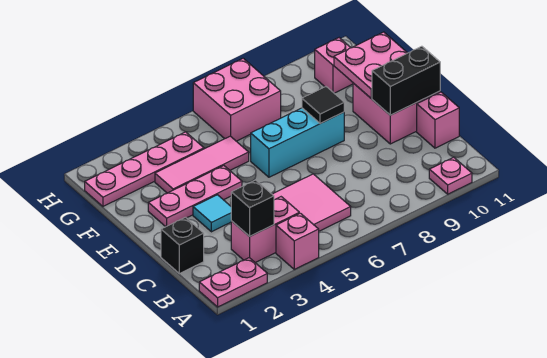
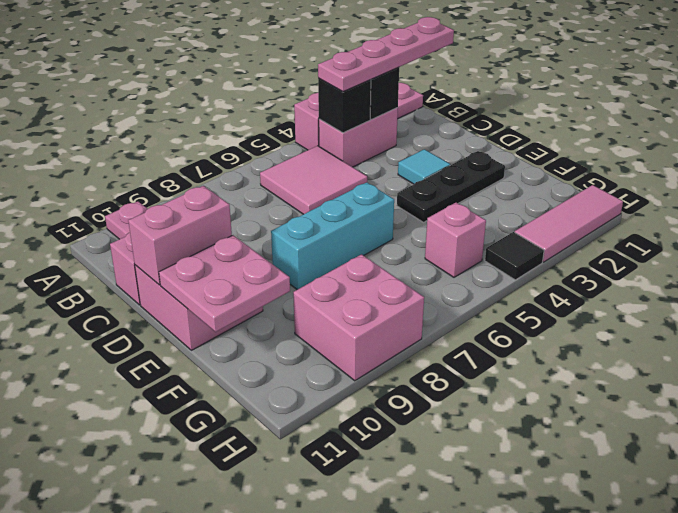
black 1x1 brick [161,217,204,274] -> black 1x1 brick moved to [318,78,371,133]
black 1x2 brick [372,46,440,115] -> pink 1x2 brick [128,186,232,285]
pink 1x3 plate [148,166,242,227] -> black 1x3 plate [397,151,505,222]
black 1x1 tile [302,87,344,123] -> black 1x1 tile moved to [485,232,544,280]
pink 1x3 tile [155,136,249,193] -> pink 1x3 tile moved to [515,185,623,262]
pink 1x4 plate [85,132,204,206] -> pink 1x4 plate moved to [318,17,454,92]
pink 2x2 brick [193,58,281,141] -> pink 2x2 brick moved to [293,254,424,381]
pink 1x1 brick [315,38,353,93] -> pink 1x1 brick moved to [425,203,486,277]

